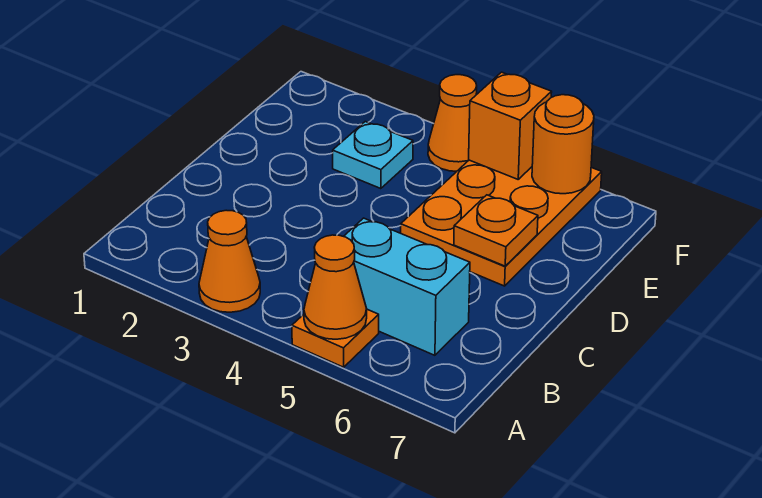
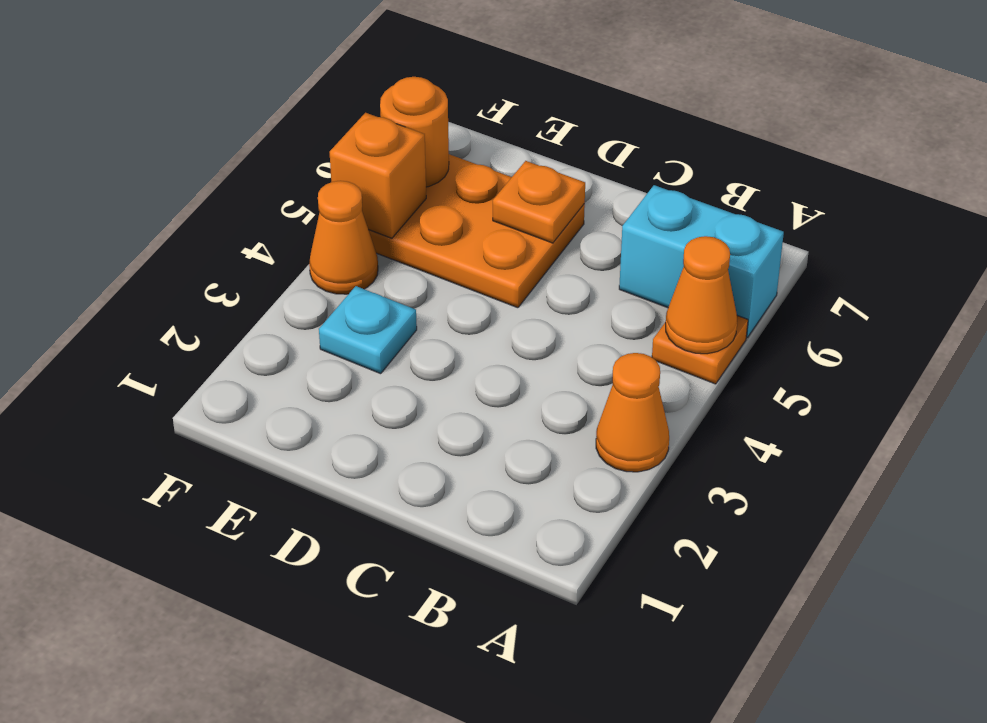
cyan 1x2 brick [344,218,470,355] -> cyan 1x2 brick turned to [619,185,784,338]

